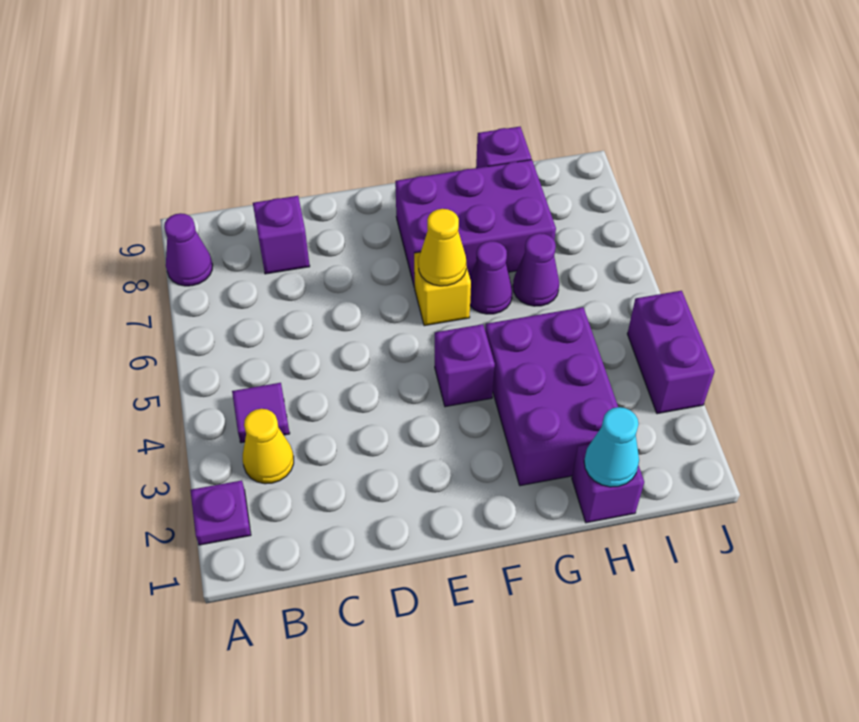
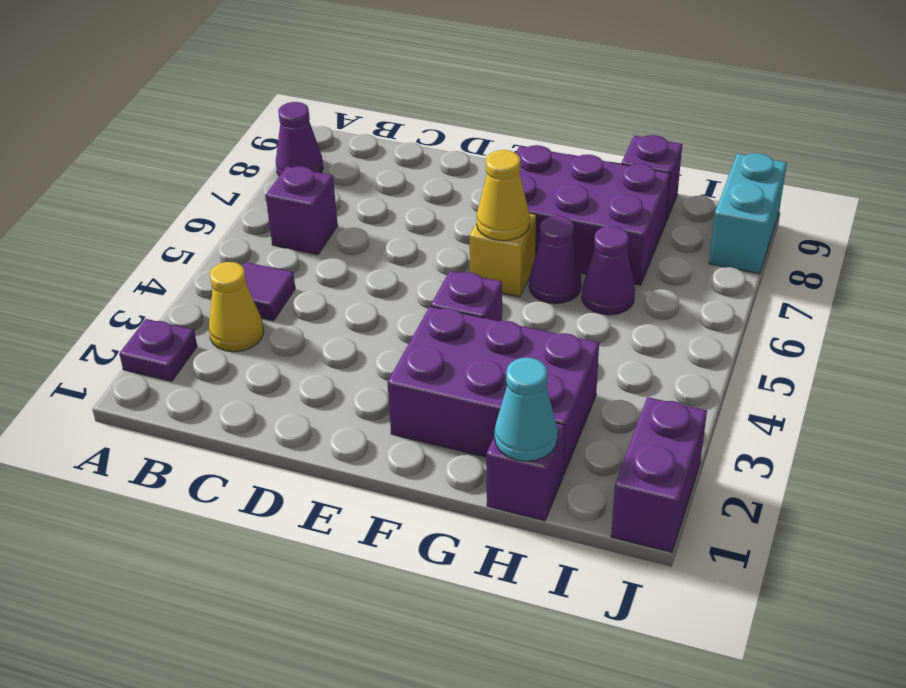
purple 1x1 brick [253,196,310,274] -> purple 1x1 brick moved to [266,166,338,255]
purple 2x3 brick [485,307,618,486] -> purple 2x3 brick turned to [387,306,599,475]
purple 1x2 brick [627,291,715,414] -> purple 1x2 brick moved to [611,397,707,552]
none -> cyan 1x2 brick [709,153,787,274]

